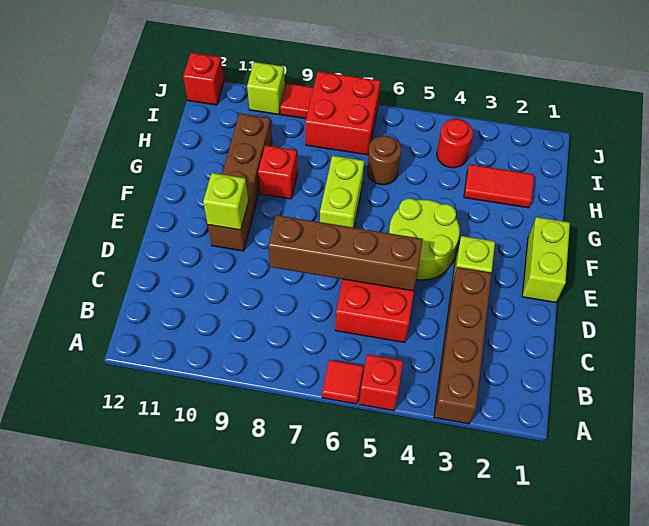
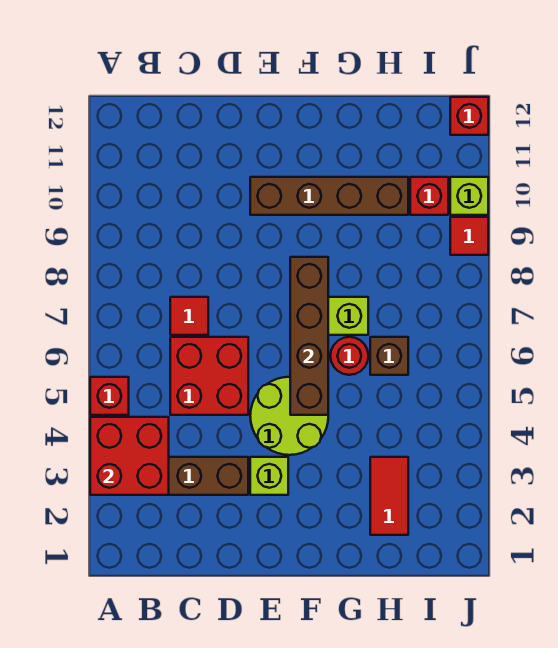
red 1x1 tile [322,360,364,404] -> red 1x1 tile moved to [170,297,208,335]
brown 1x4 brick [268,215,423,291] -> brown 1x4 brick moved to [290,257,328,415]
lime 1x2 brick [522,217,570,302] -> none
lime 1x1 brick [203,173,248,230] -> none
red 1x1 brick [258,145,298,199] -> red 1x1 brick moved to [410,177,448,215]
brown 1x1 round brick [367,136,401,185] -> brown 1x1 brick [370,337,408,375]
red 1x1 round brick [437,119,473,168] -> red 1x1 round brick moved to [330,337,368,375]
red 2x2 brick [305,72,380,155] -> red 2x2 brick moved to [90,417,169,495]

